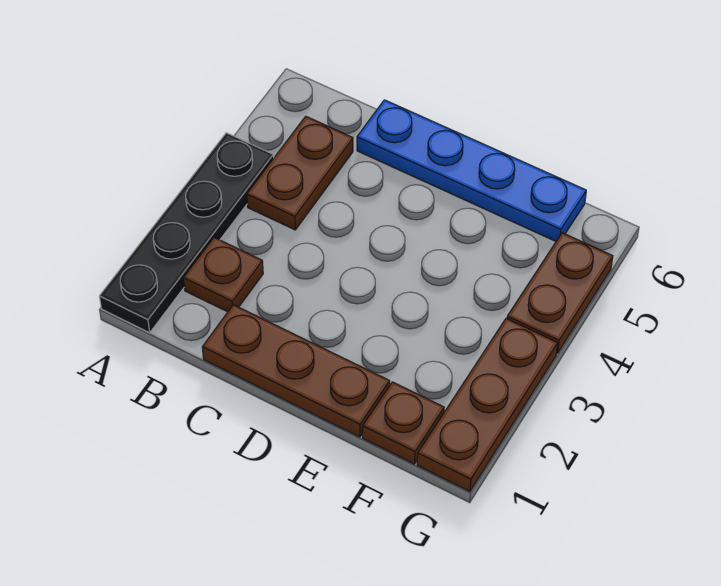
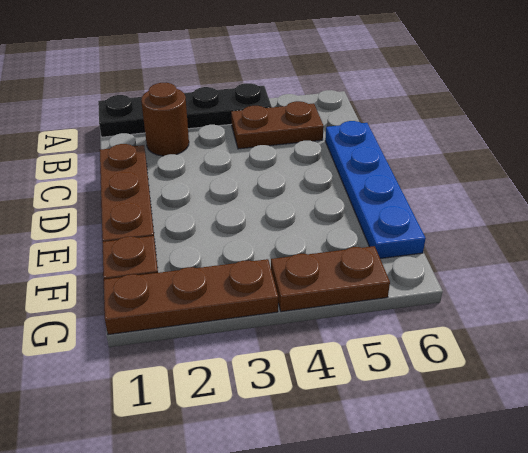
brown 1x1 plate [183,238,263,312] -> brown 1x1 round brick [141,83,189,156]

